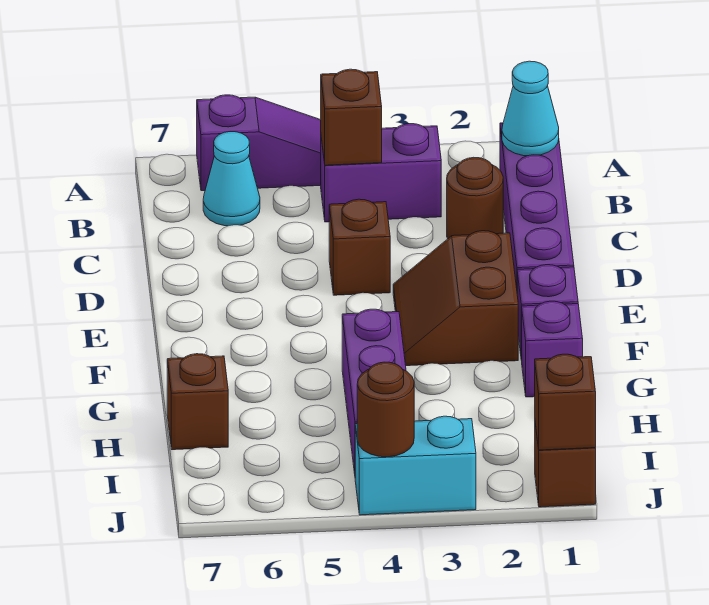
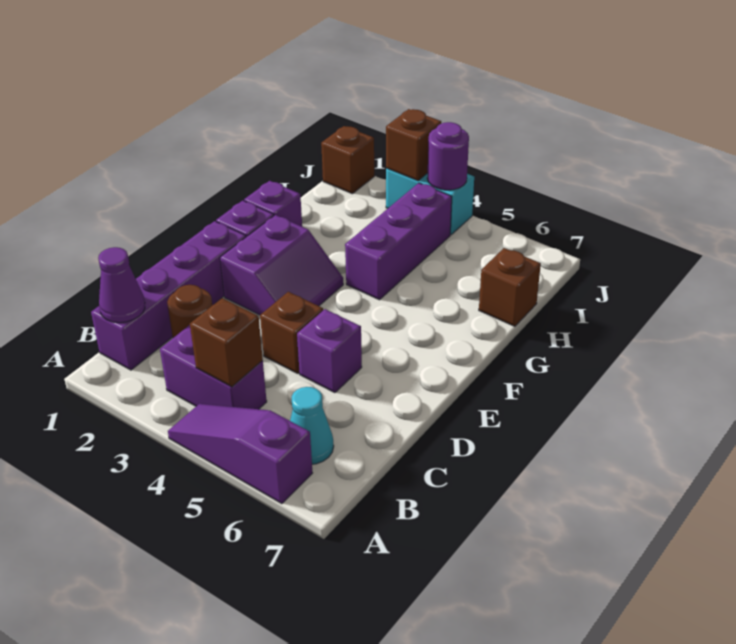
cyan 1x1 cone [502,61,559,156] -> purple 1x1 cone [98,247,145,323]
none -> purple 1x1 brick [297,309,362,393]
brown 2x2 slope [393,231,518,366] -> purple 2x2 slope [220,215,343,315]
brown 1x1 brick [535,354,596,450] -> brown 1x1 brick moved to [386,109,441,181]
brown 1x1 round brick [357,362,414,457] -> purple 1x1 round brick [427,122,469,190]

